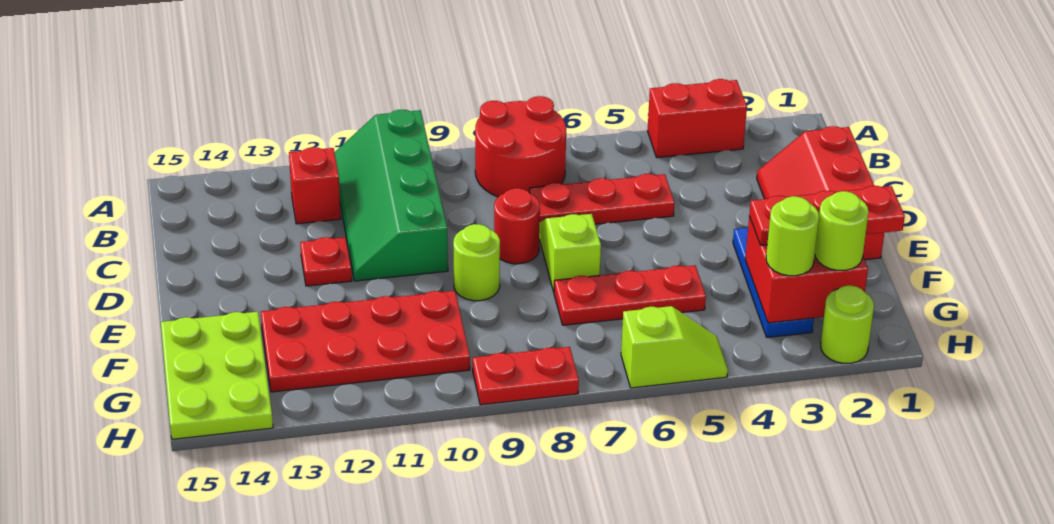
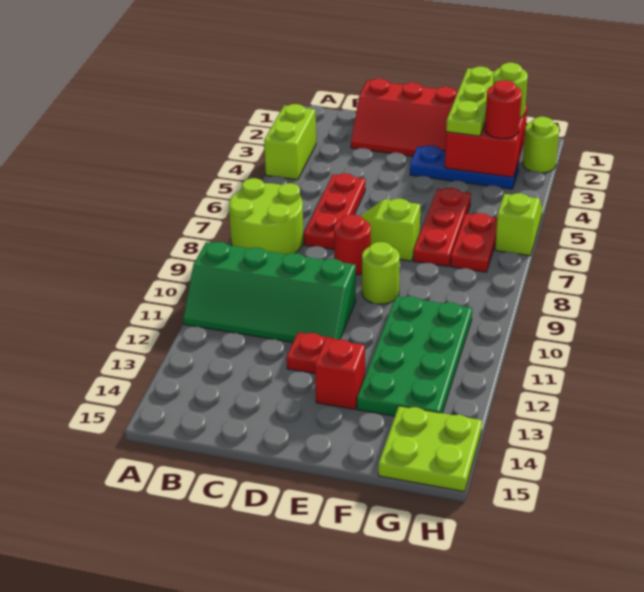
red 1x2 brick [648,79,747,158] -> lime 1x2 brick [264,104,316,180]
red 2x2 round brick [475,96,566,197] -> lime 2x2 round brick [229,178,304,254]
red 1x1 brick [289,147,341,224] -> red 1x1 brick moved to [315,339,365,409]
red 1x3 plate [749,186,905,245] -> lime 1x3 plate [446,67,494,136]
red 2x4 plate [261,291,470,392] -> green 2x4 plate [357,296,472,416]
lime 2x3 plate [161,312,273,439] -> lime 2x2 plate [378,406,482,492]
lime 1x1 round brick [766,196,819,276] -> red 1x1 round brick [485,80,522,139]
red 1x2 plate [473,347,579,405] -> red 1x2 plate moved to [451,213,497,272]

